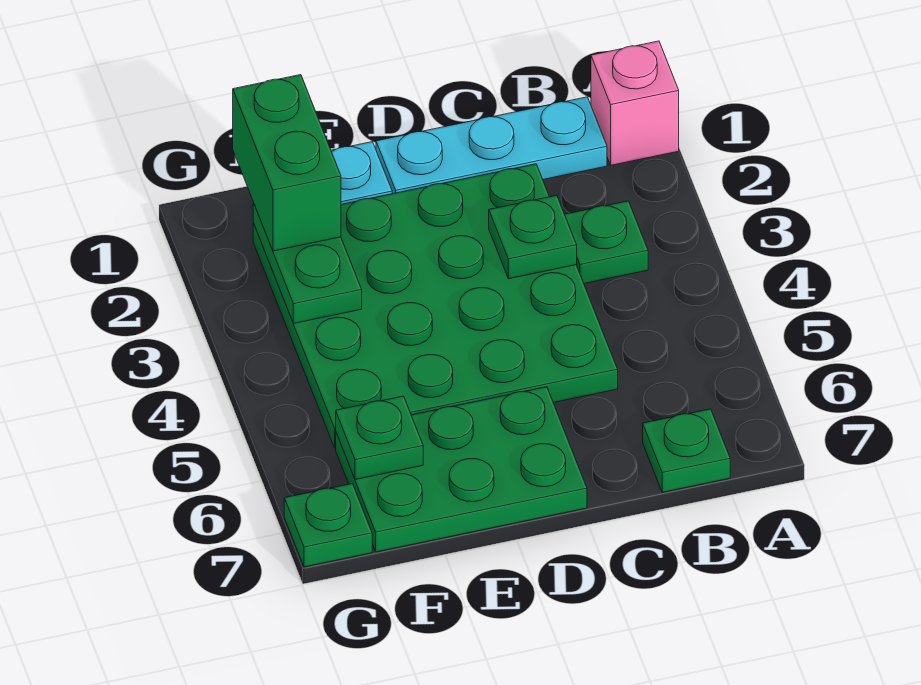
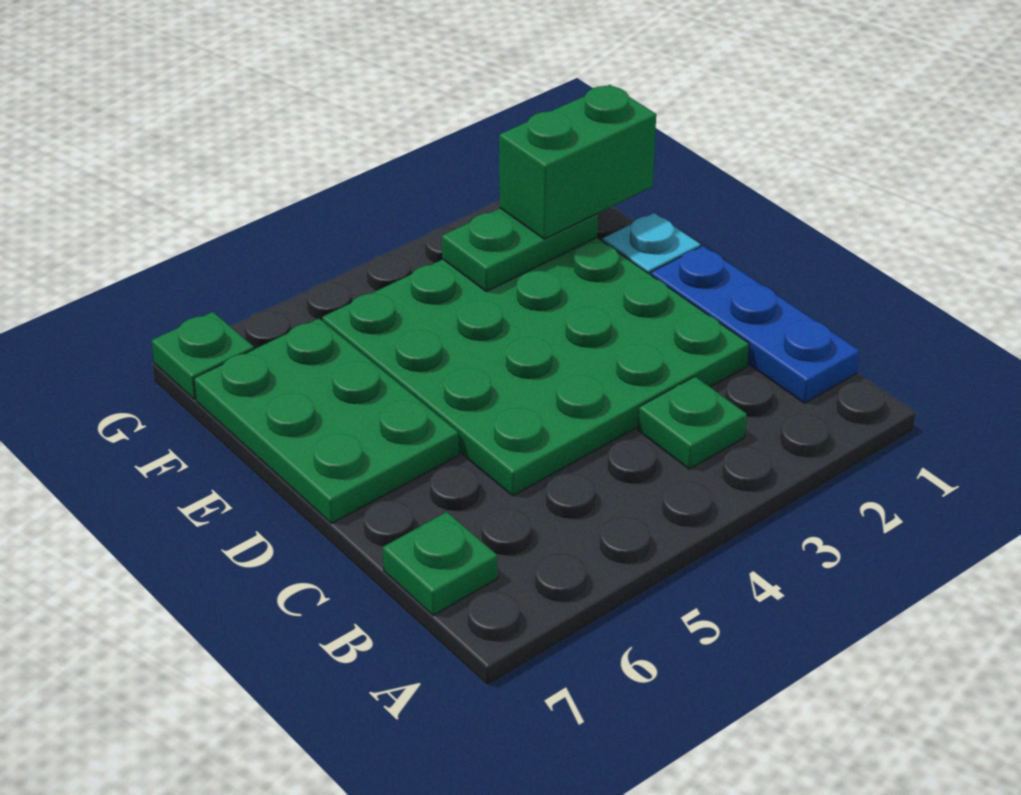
pink 1x1 brick [591,41,679,165] -> none
cyan 1x3 plate [376,97,607,194] -> blue 1x3 plate [651,246,859,403]
green 1x1 plate [489,195,577,279] -> none
green 1x1 plate [336,396,423,480] -> none

